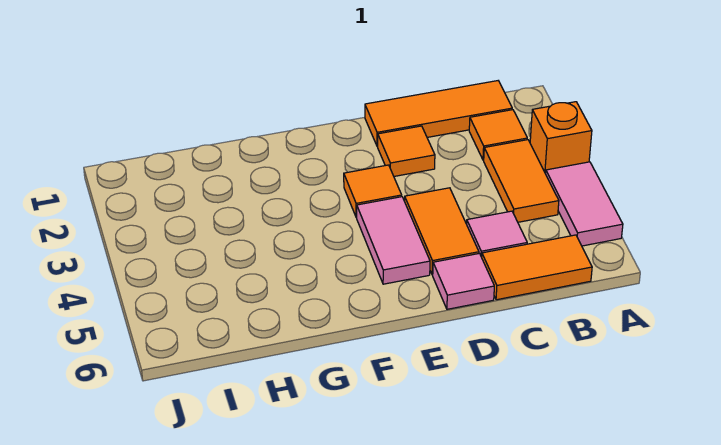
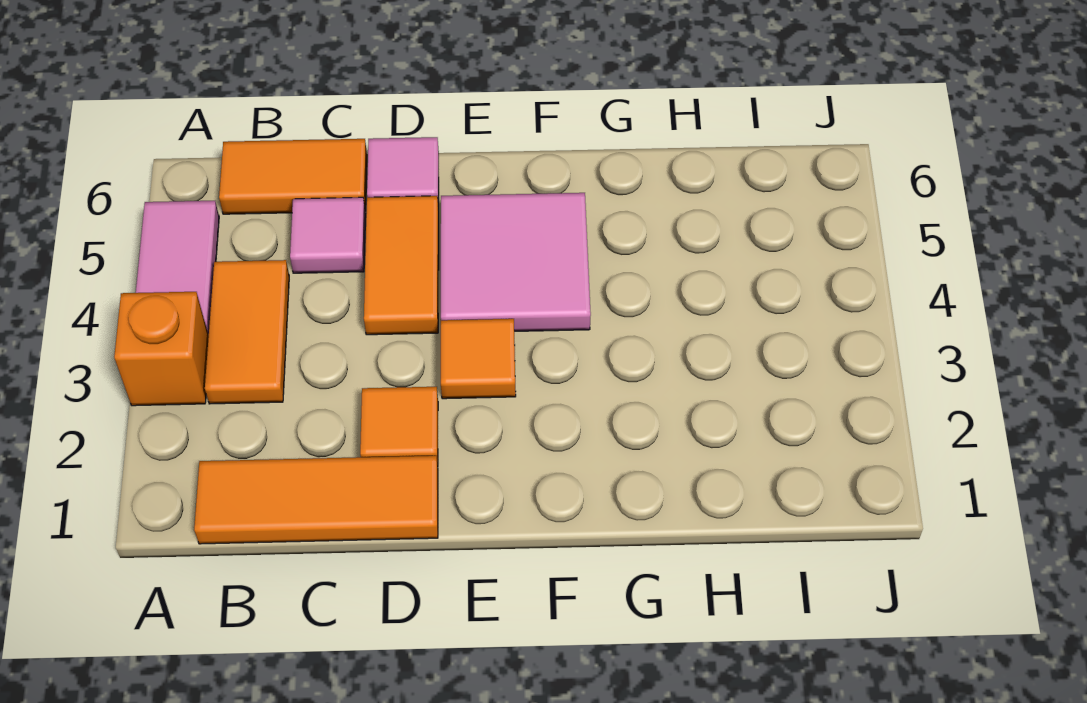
orange 1x1 tile [469,110,527,160] -> none
pink 1x2 tile [357,197,430,284] -> pink 2x2 tile [441,193,591,331]

